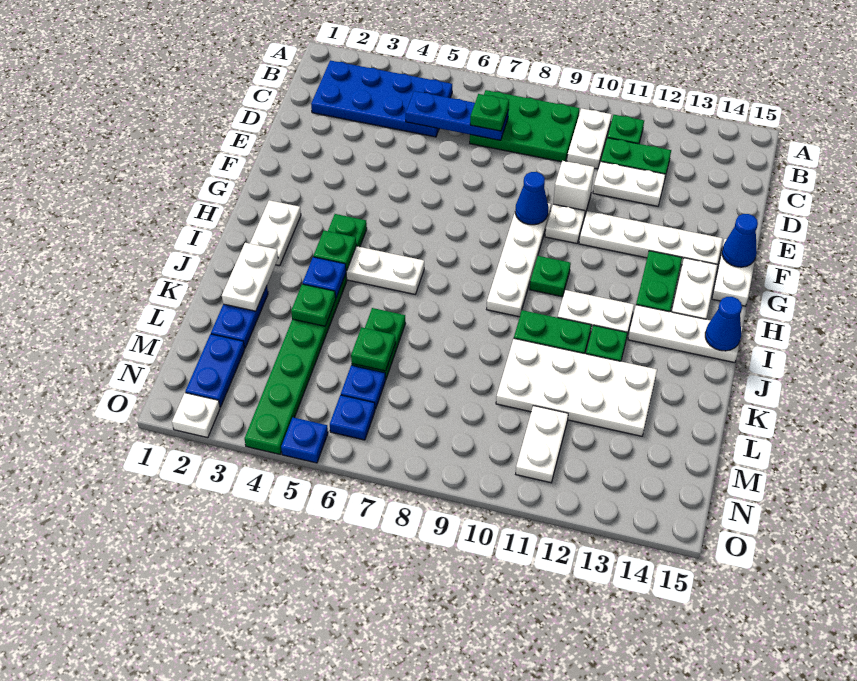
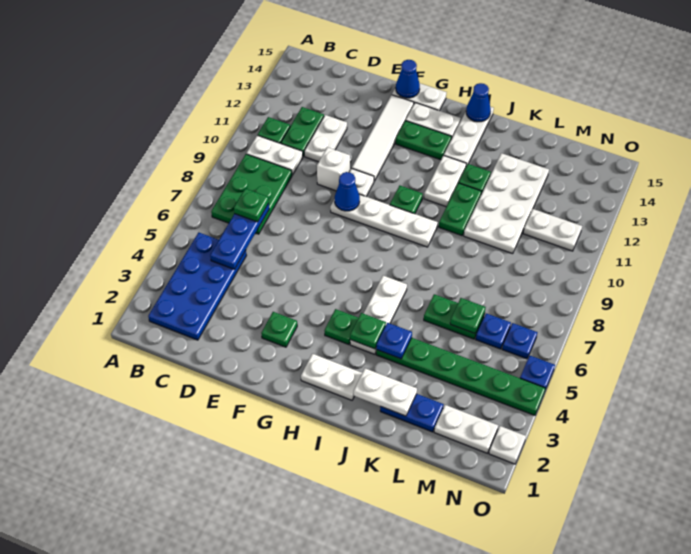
white 1x4 plate [579,211,723,265] -> white 1x4 tile [352,95,414,181]
green 1x1 plate [291,284,336,326] -> green 1x1 plate moved to [261,312,297,347]
blue 1x2 plate [185,334,245,407] -> white 1x2 plate [434,405,498,453]

